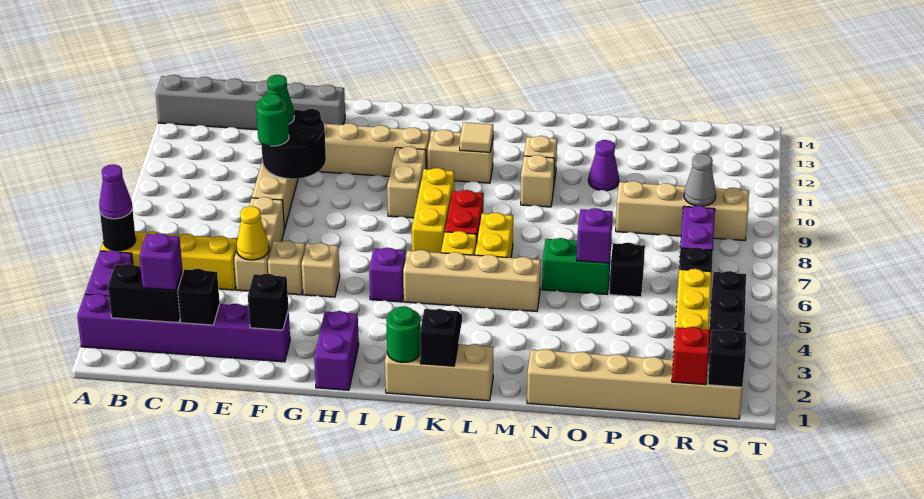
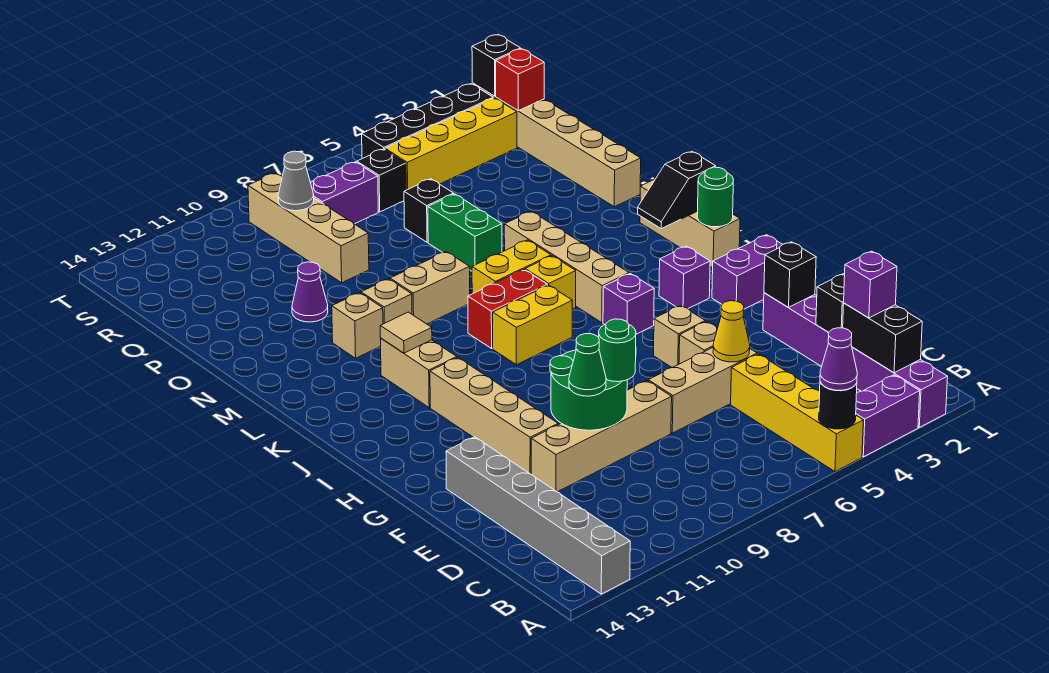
black 2x2 round brick [261,109,326,179] -> green 2x2 round brick [550,350,627,430]
tan 1x2 brick [387,146,426,218] -> tan 1x2 brick moved to [390,252,470,324]
yellow 1x3 brick [412,168,455,253] -> yellow 1x2 brick [493,285,572,365]
purple 1x1 brick [577,208,613,263] -> purple 1x1 brick moved to [659,246,710,308]

